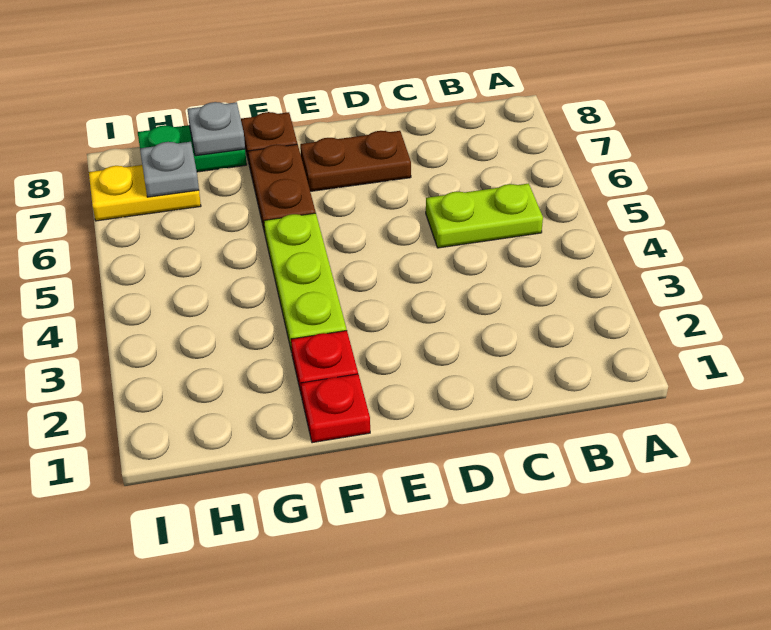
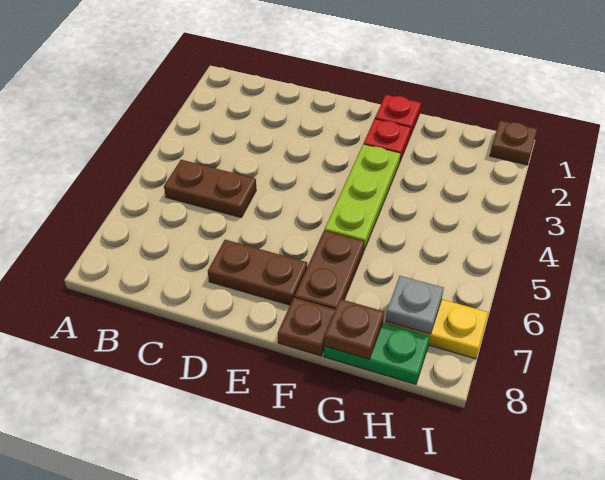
lime 1x2 plate [426,183,543,248] -> brown 1x2 plate [164,160,256,217]
grey 1x1 plate [188,102,245,156] -> brown 1x1 plate [324,299,384,359]
none -> brown 1x1 plate [490,121,537,165]

